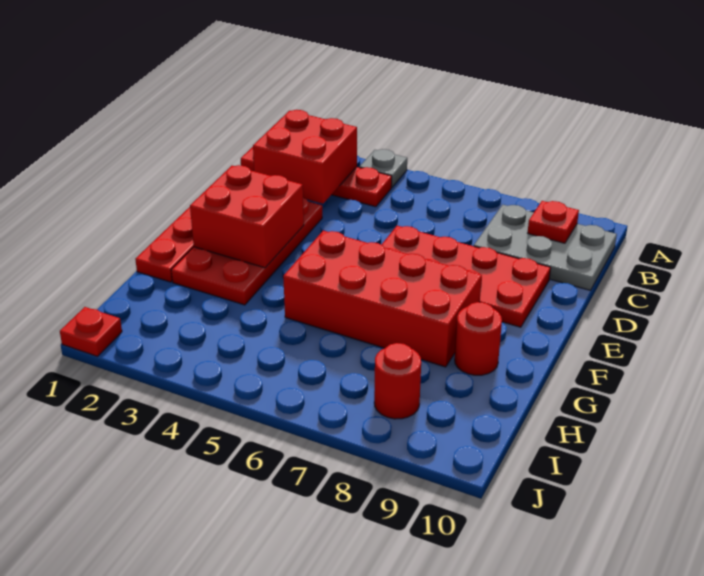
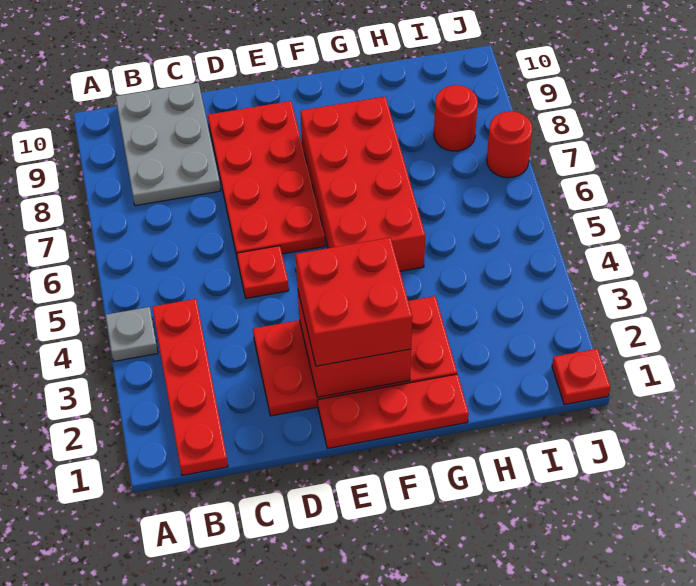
red 2x2 brick [253,110,357,204] -> red 2x2 brick moved to [296,237,412,366]
red 1x1 plate [528,201,579,243] -> red 1x1 plate moved to [237,246,289,298]
red 1x1 round brick [455,302,502,375] -> red 1x1 round brick moved to [487,111,532,178]

